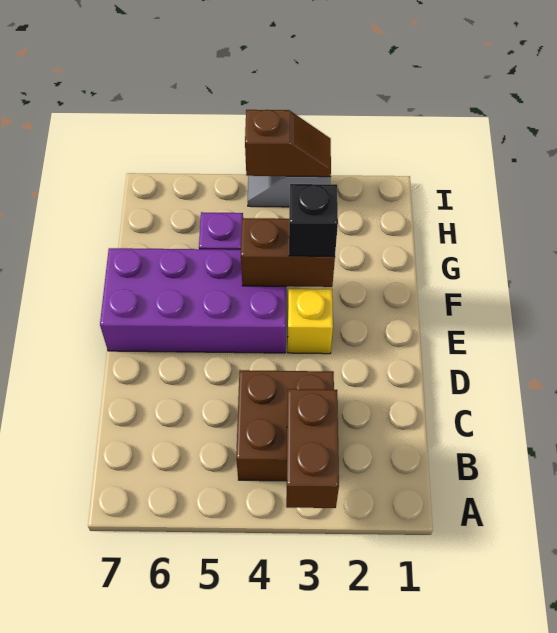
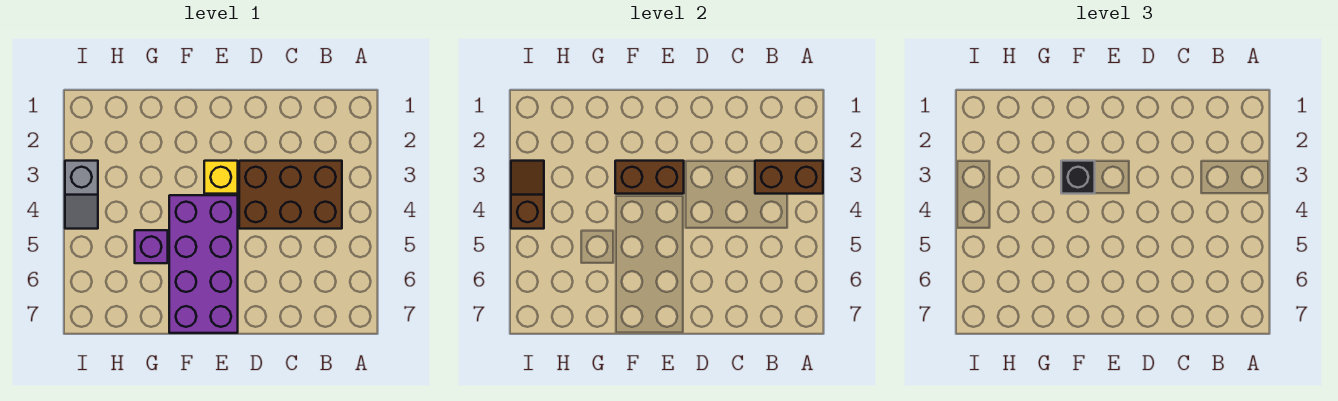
brown 2x2 brick [236,370,334,481] -> brown 2x3 brick [239,161,342,229]
brown 1x2 brick [241,218,335,287] -> brown 1x2 brick turned to [615,161,684,194]

